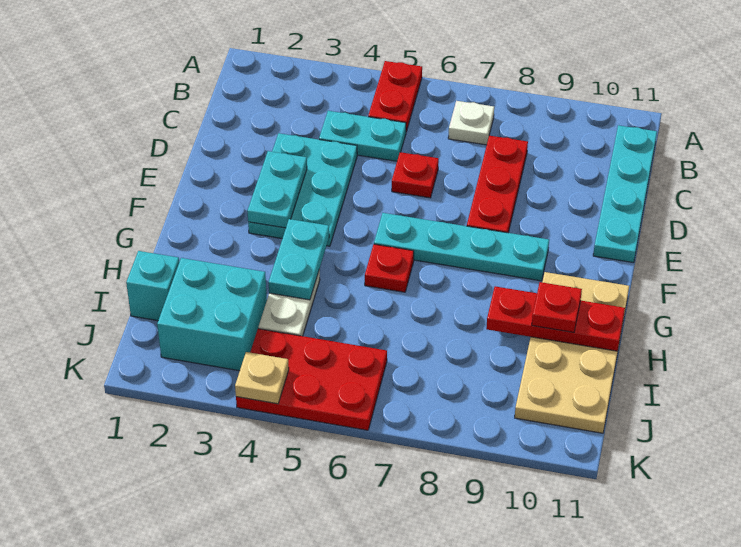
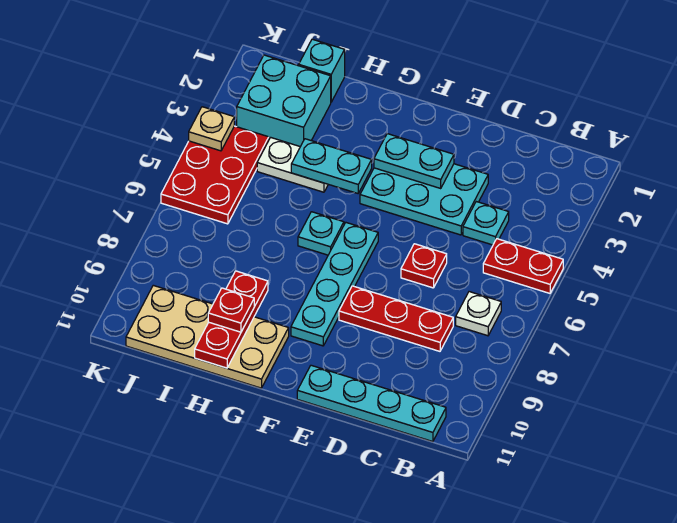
cyan 1x2 plate [319,111,406,161] -> cyan 1x1 plate [463,202,509,245]
red 1x1 plate [365,244,414,292] -> cyan 1x1 plate [298,212,344,255]

